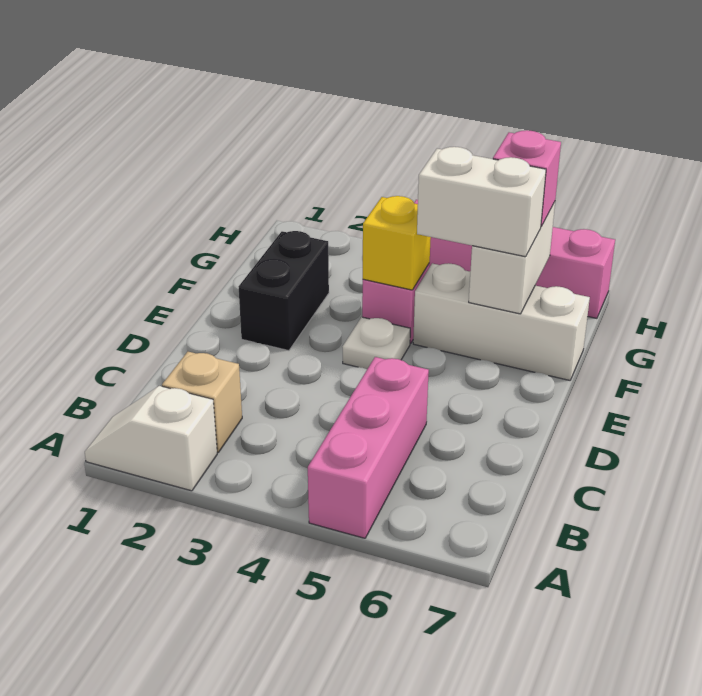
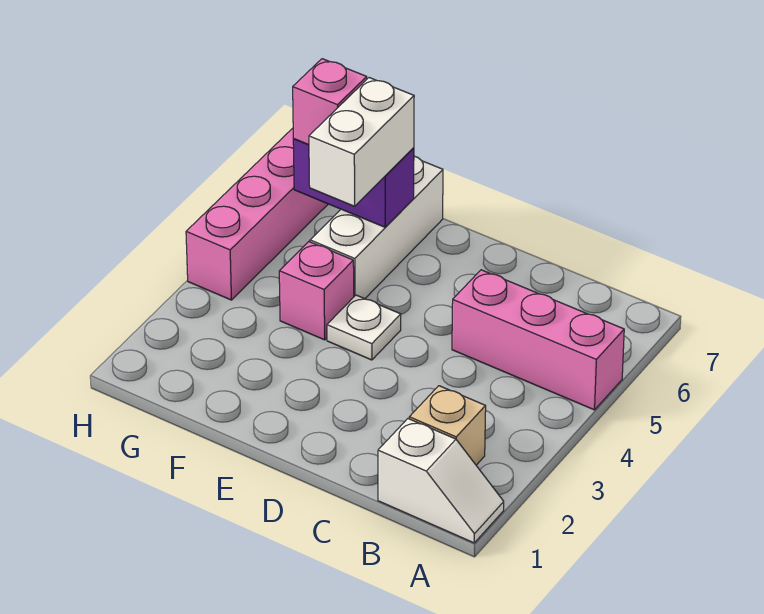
white 1x2 slope [85,386,217,491] -> white 1x2 slope turned to [378,419,504,543]
black 1x2 brick [239,231,329,351] -> none
yellow 1x1 brick [363,196,431,290] -> none
white 1x2 brick [469,202,555,314] -> purple 1x2 brick [293,139,414,227]

